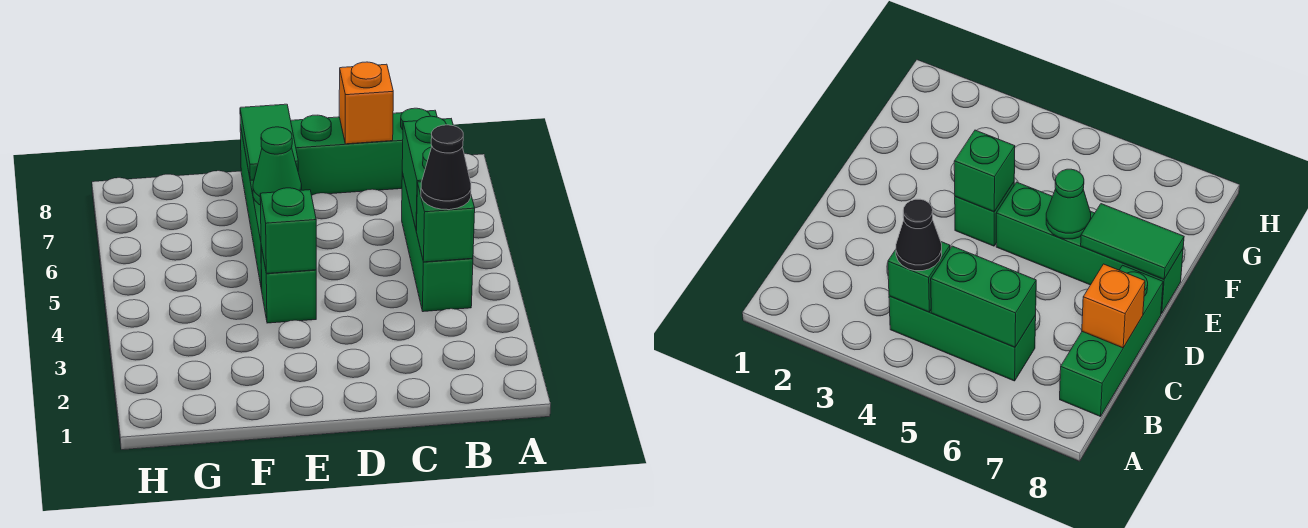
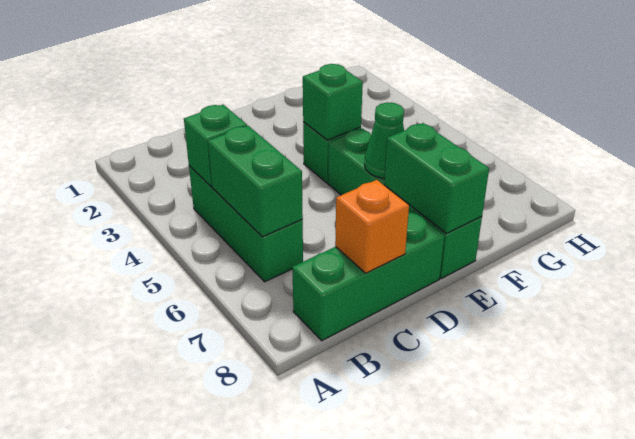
black 1x1 cone [421,125,471,210] -> none
green 1x2 tile [240,104,298,180] -> green 1x2 brick [384,123,489,233]

